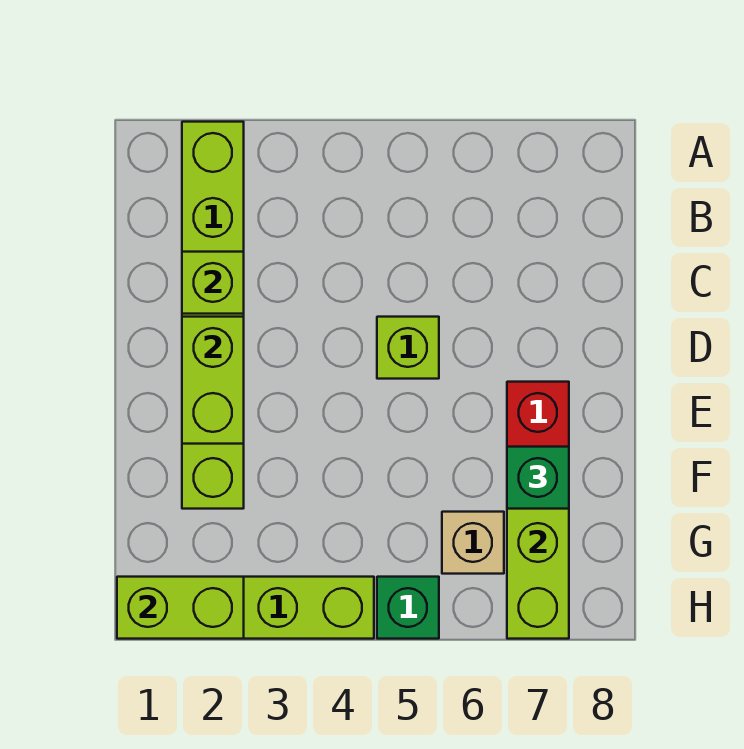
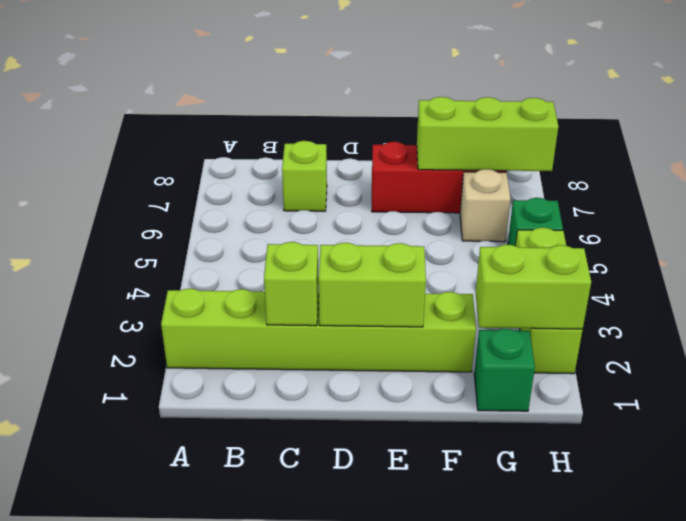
lime 1x1 brick [377,317,439,379] -> lime 1x1 brick moved to [282,141,327,211]
green 1x1 brick [507,447,569,509] -> green 1x1 brick moved to [474,329,535,411]
lime 1x2 brick [117,577,244,639] -> lime 1x2 brick turned to [475,245,591,329]

